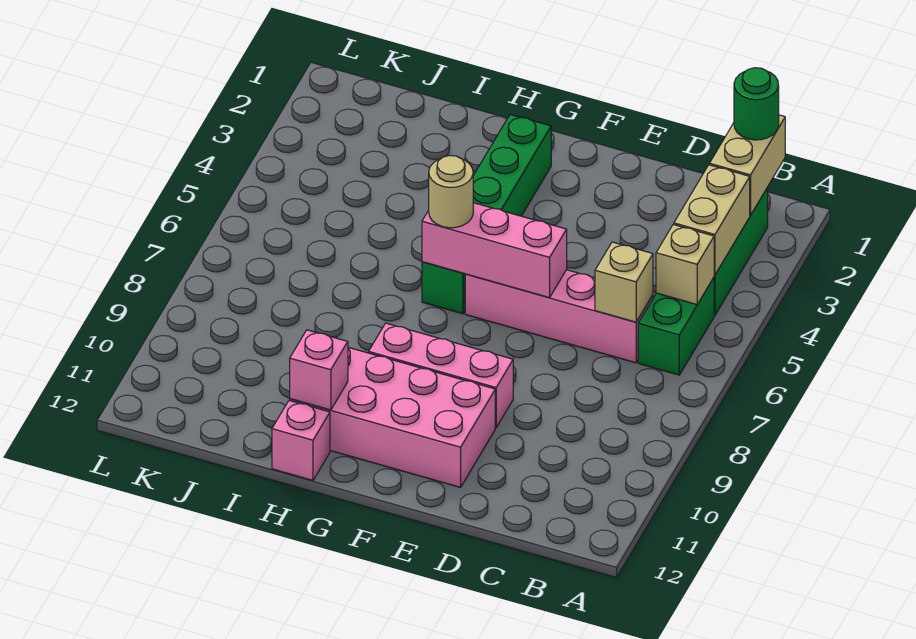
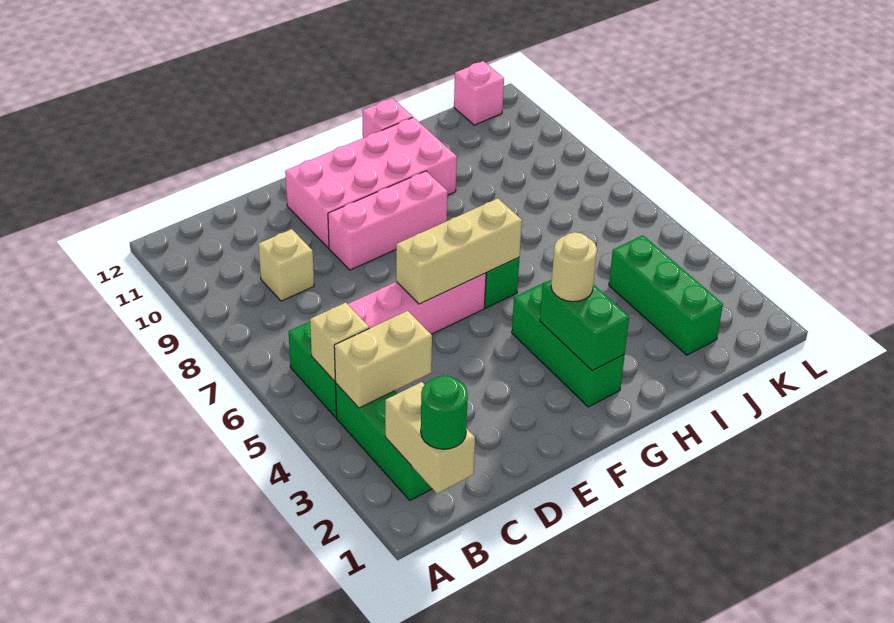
tan 1x2 brick [674,165,750,275] -> tan 1x2 brick turned to [334,311,432,408]
tan 1x1 brick [595,242,653,322] -> tan 1x1 brick moved to [258,229,314,301]
pink 1x3 brick [422,203,567,298] -> tan 1x3 brick [396,198,522,304]
none -> green 1x2 brick [540,280,629,371]
tan 1x1 round brick [429,156,473,228] -> tan 1x1 round brick moved to [551,232,597,302]
pink 1x1 brick [290,330,348,410] -> pink 1x1 brick moved to [454,61,504,125]
none -> green 1x3 brick [609,235,723,355]

